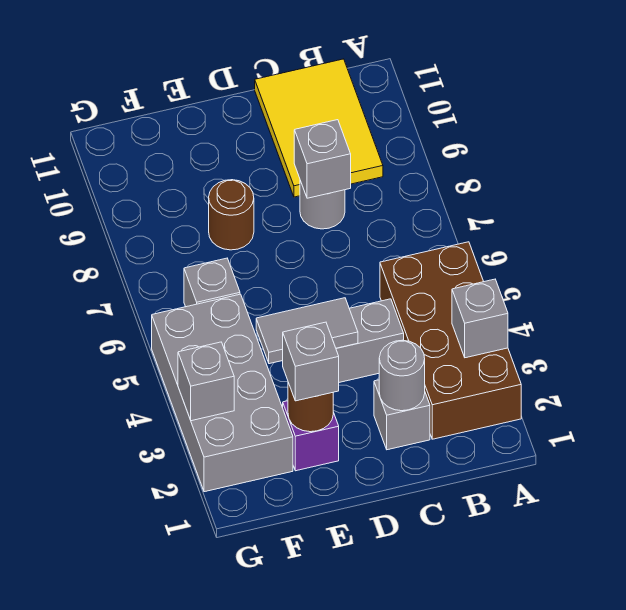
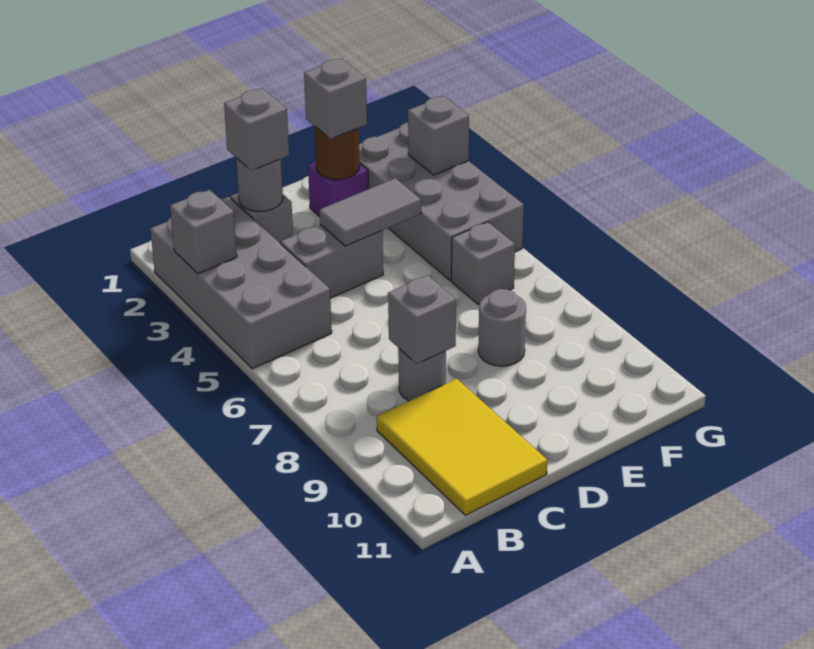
brown 2x4 brick [380,242,521,439] -> grey 2x4 brick [150,197,332,369]
none -> grey 1x1 brick [224,89,289,171]
brown 1x1 round brick [209,180,254,250] -> grey 1x1 round brick [478,289,526,366]

